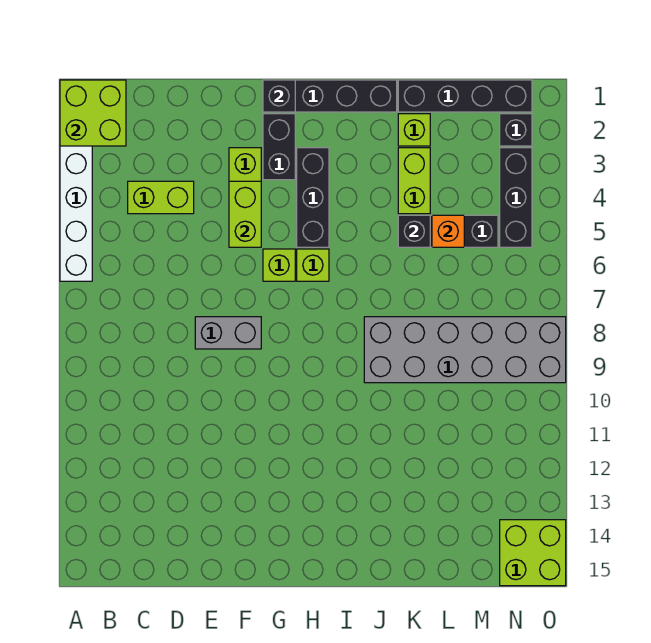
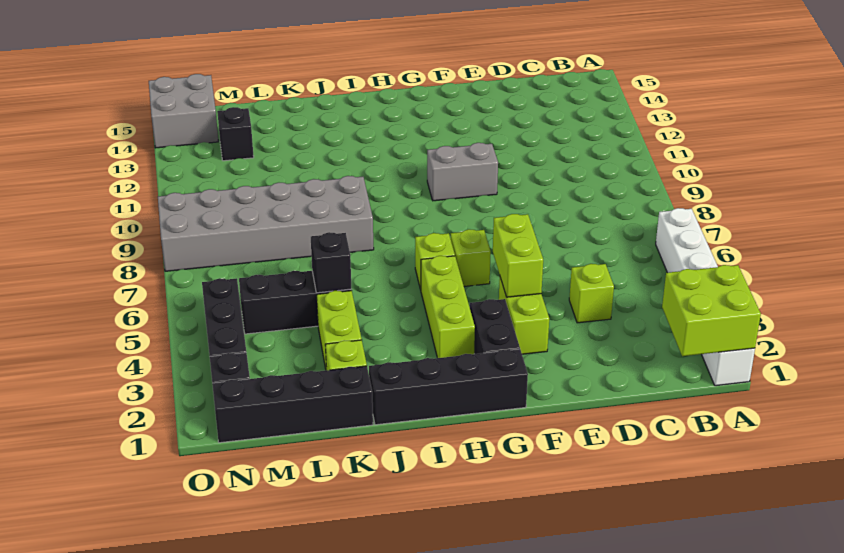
lime 1x2 brick [128,181,194,214] -> lime 1x1 brick [569,264,614,323]
grey 1x2 brick [195,317,261,349] -> grey 1x2 brick moved to [427,143,498,201]
black 1x1 brick [263,80,295,112] -> black 1x1 brick moved to [217,107,254,161]
black 1x3 brick [297,148,329,247] -> lime 1x3 brick [421,256,475,358]
orange 1x1 brick [432,215,464,247] -> none
lime 2x2 brick [500,520,566,586] -> grey 2x2 brick [149,74,219,148]

